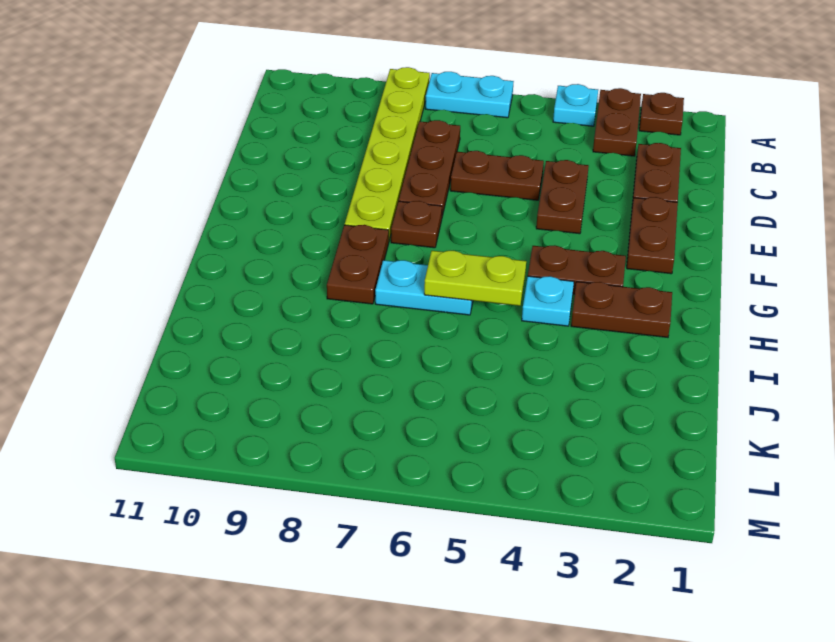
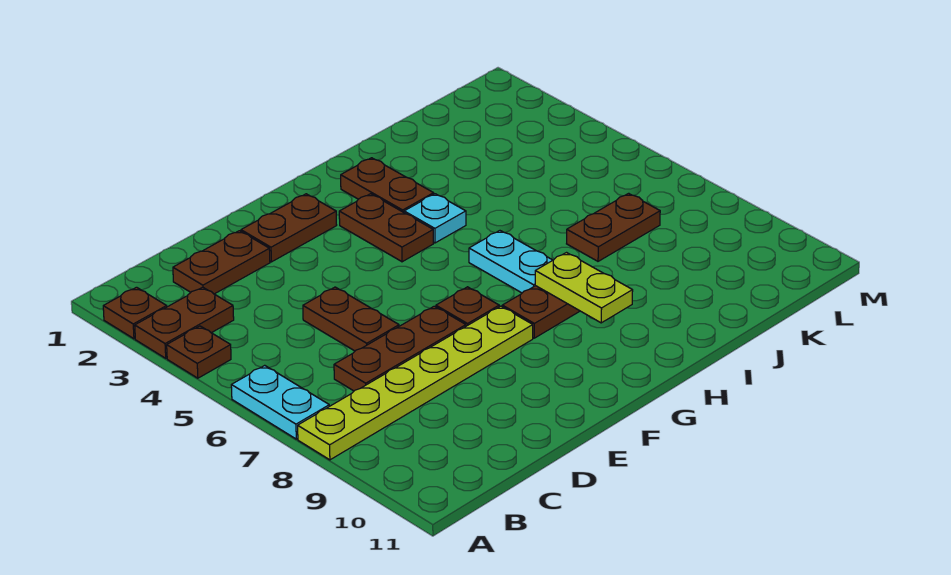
cyan 1x1 plate [553,84,598,126] -> brown 1x1 plate [167,326,231,378]
brown 1x2 plate [536,160,589,234] -> brown 1x2 plate moved to [567,193,660,261]
lime 1x2 plate [424,250,526,306] -> lime 1x2 plate moved to [535,253,633,323]

